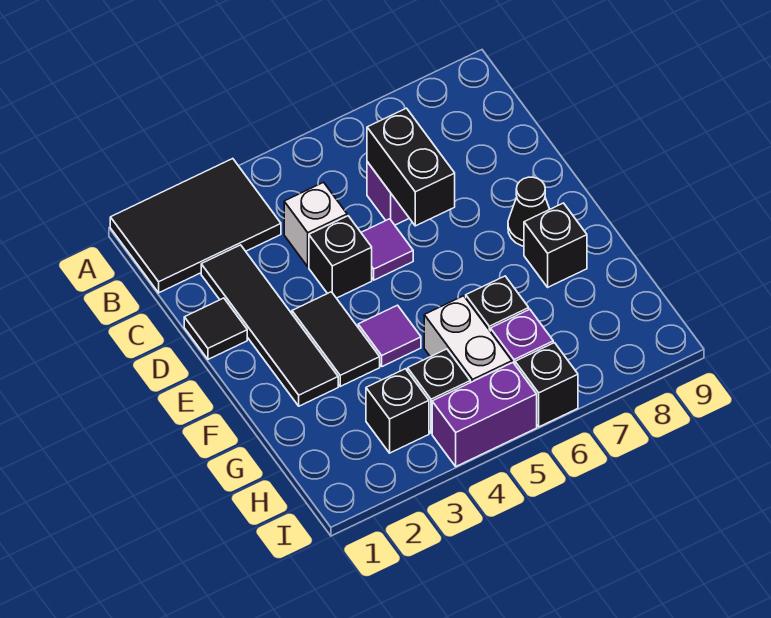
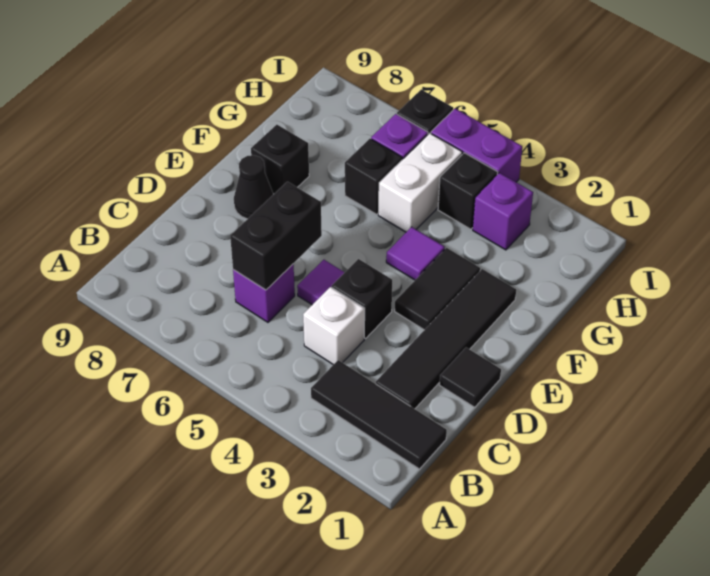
black 2x3 tile [110,159,281,293] -> black 1x3 tile [311,360,447,469]
black 1x1 brick [366,369,429,453] -> purple 1x1 brick [473,173,533,250]

